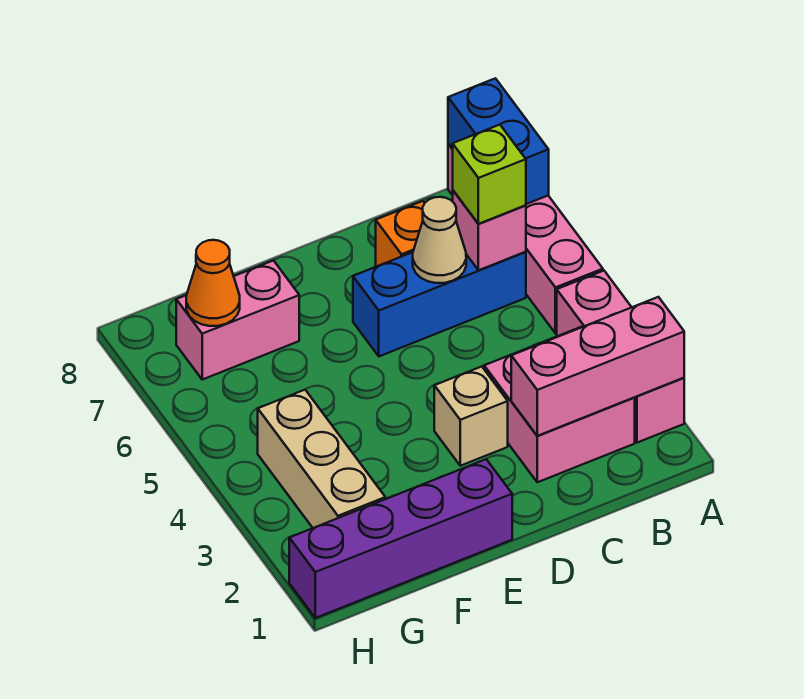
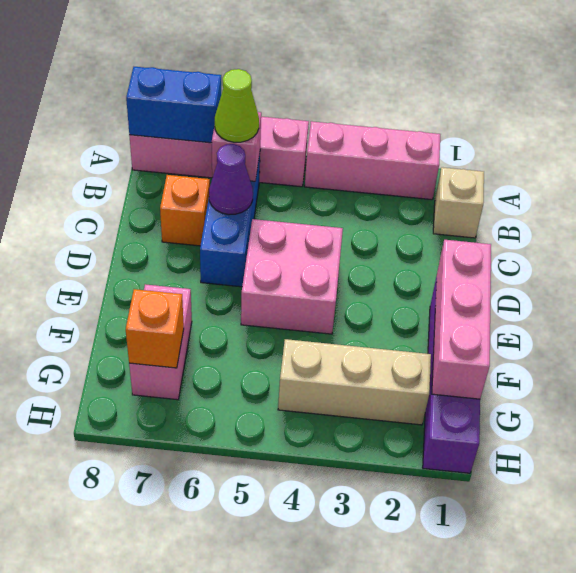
pink 1x3 brick [511,297,684,436] -> pink 1x3 brick moved to [432,240,491,399]
pink 2x2 brick [484,327,635,482] -> pink 2x2 brick moved to [241,219,343,334]
lime 1x1 brick [453,125,526,224] -> lime 1x1 cone [215,69,259,142]
tan 1x1 cone [413,197,466,283] -> purple 1x1 cone [209,144,253,215]
tan 1x1 brick [434,367,508,466] -> tan 1x1 brick moved to [433,167,484,238]
orange 1x1 cone [186,240,240,326] -> orange 1x1 brick [126,289,184,368]

